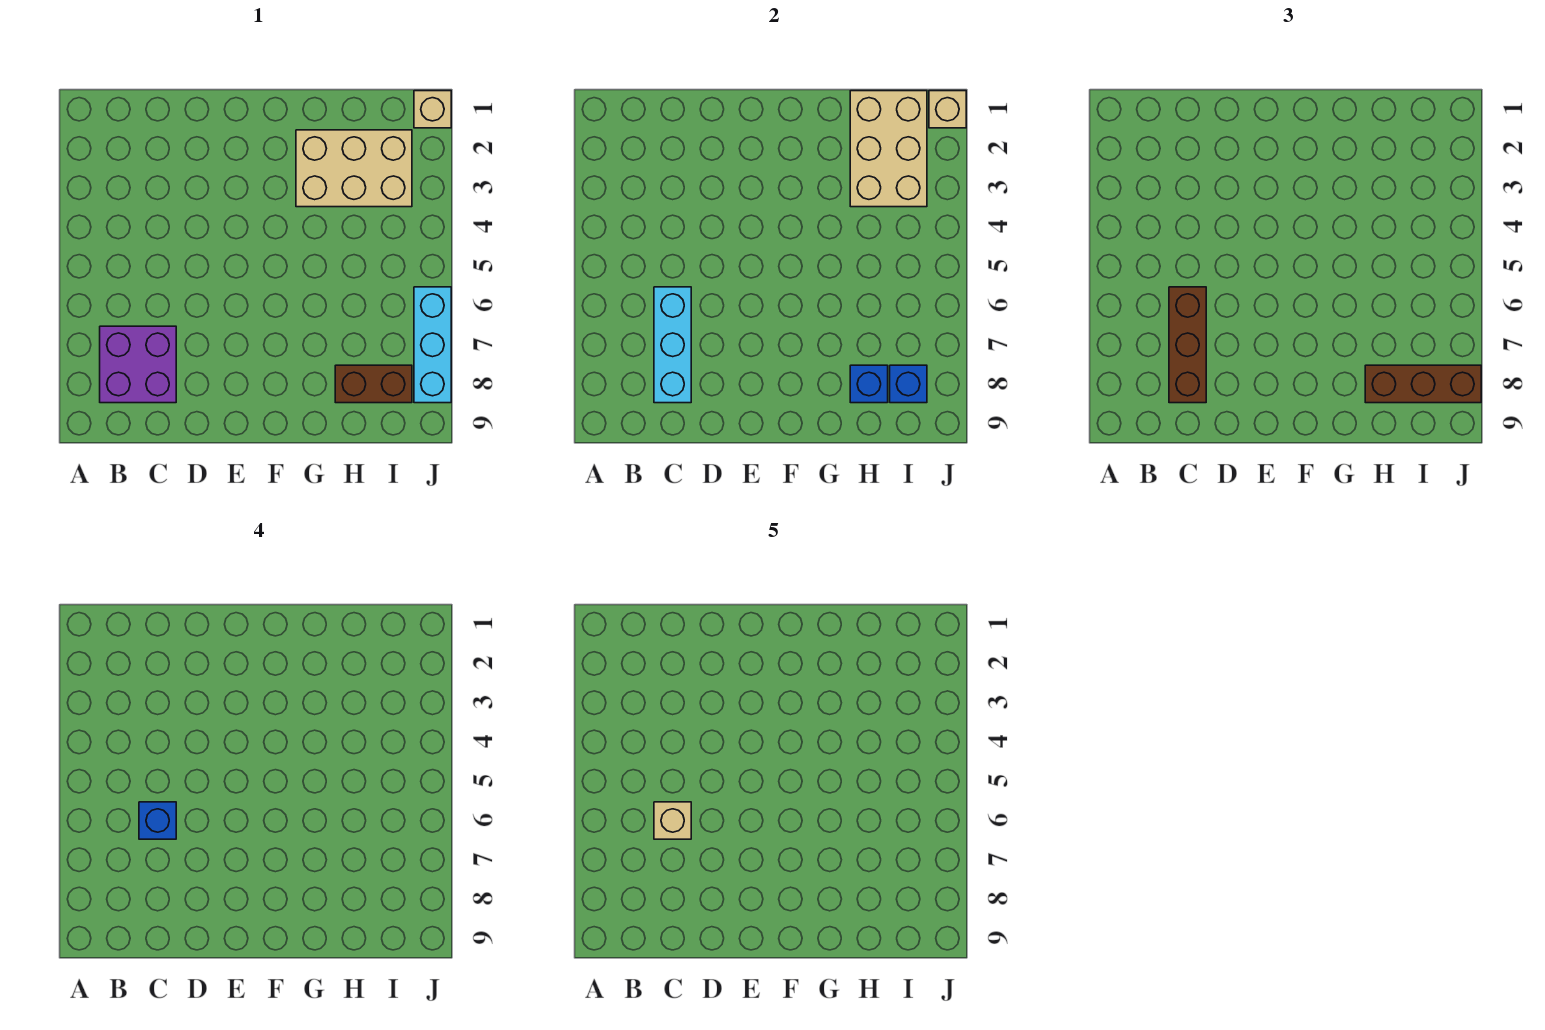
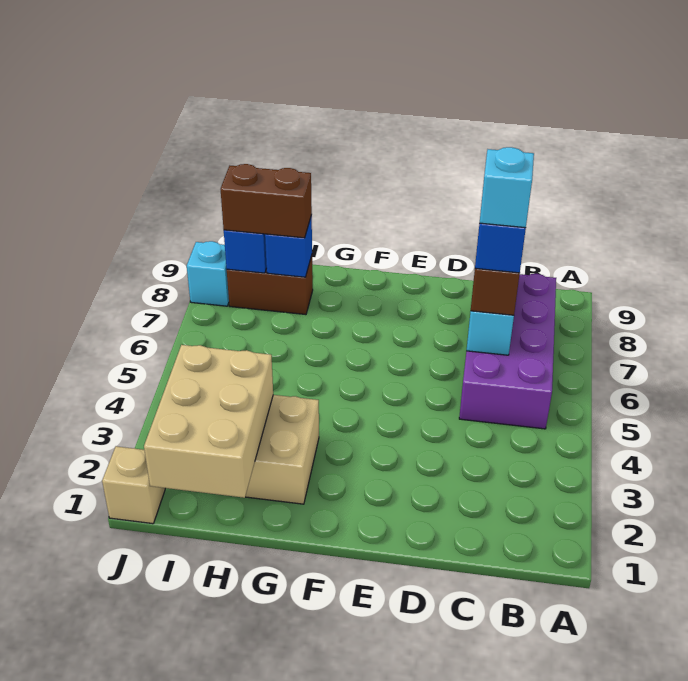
purple 2x2 brick [100,326,176,403] -> purple 2x4 brick [459,274,556,429]
tan 1x1 brick [654,802,691,839] -> cyan 1x1 brick [480,147,534,228]
brown 1x3 brick [1365,365,1481,403] -> brown 1x2 brick [221,164,312,238]
tan 1x1 brick [929,91,966,128] -> none
cyan 1x3 brick [414,287,451,403] -> cyan 1x1 brick [187,241,229,306]

